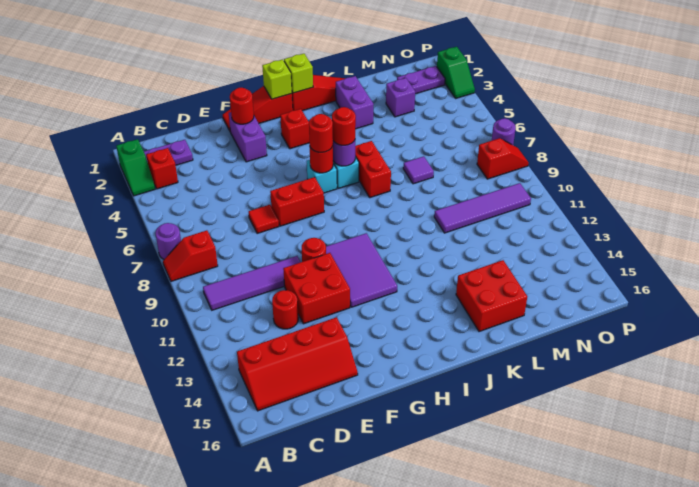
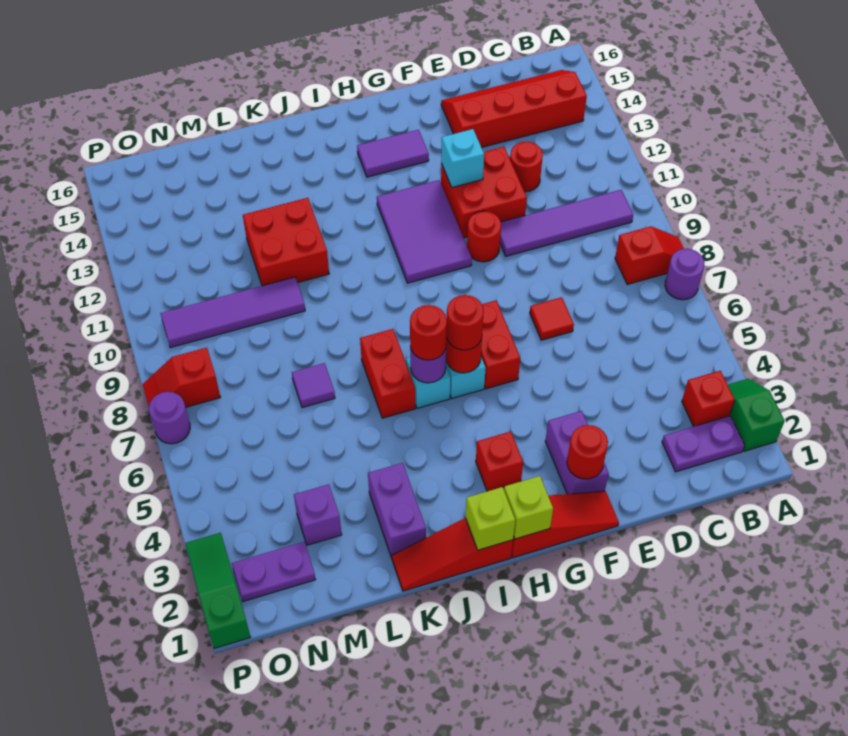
red 1x2 brick [270,177,324,226] -> red 1x2 brick turned to [481,300,520,389]
none -> cyan 1x1 brick [441,129,484,187]
none -> purple 1x2 tile [357,130,429,177]
red 2x2 brick [456,260,527,332] -> red 2x2 brick moved to [243,198,329,286]
green 1x2 slope [437,47,475,98] -> green 1x3 slope [185,533,250,649]

